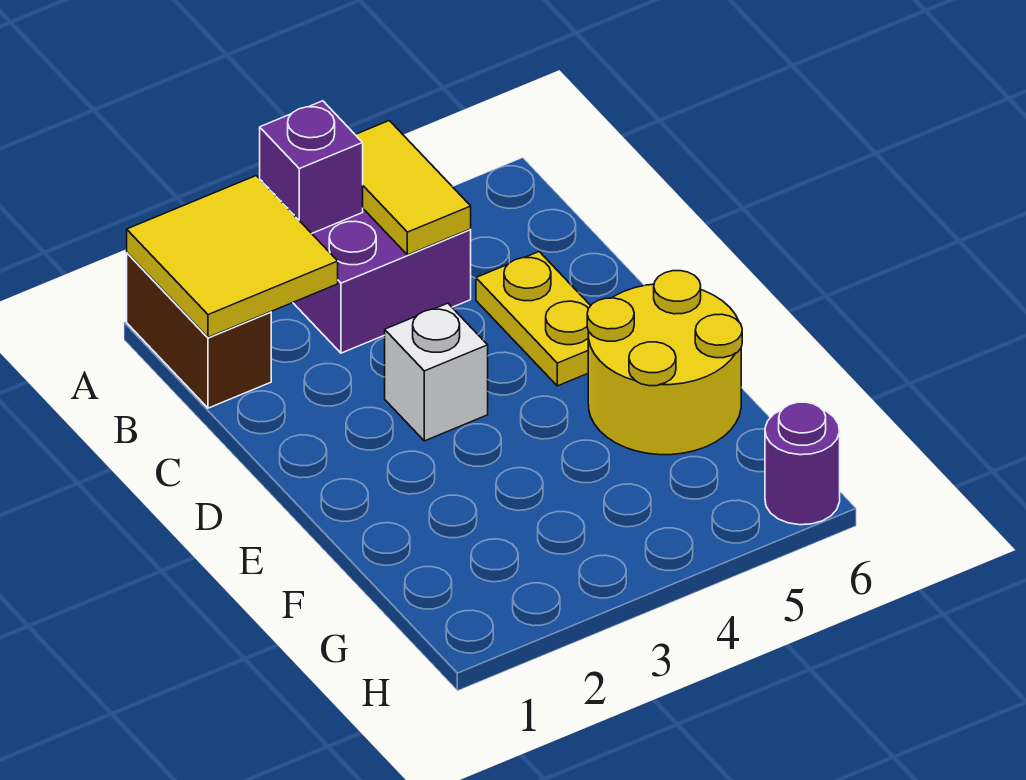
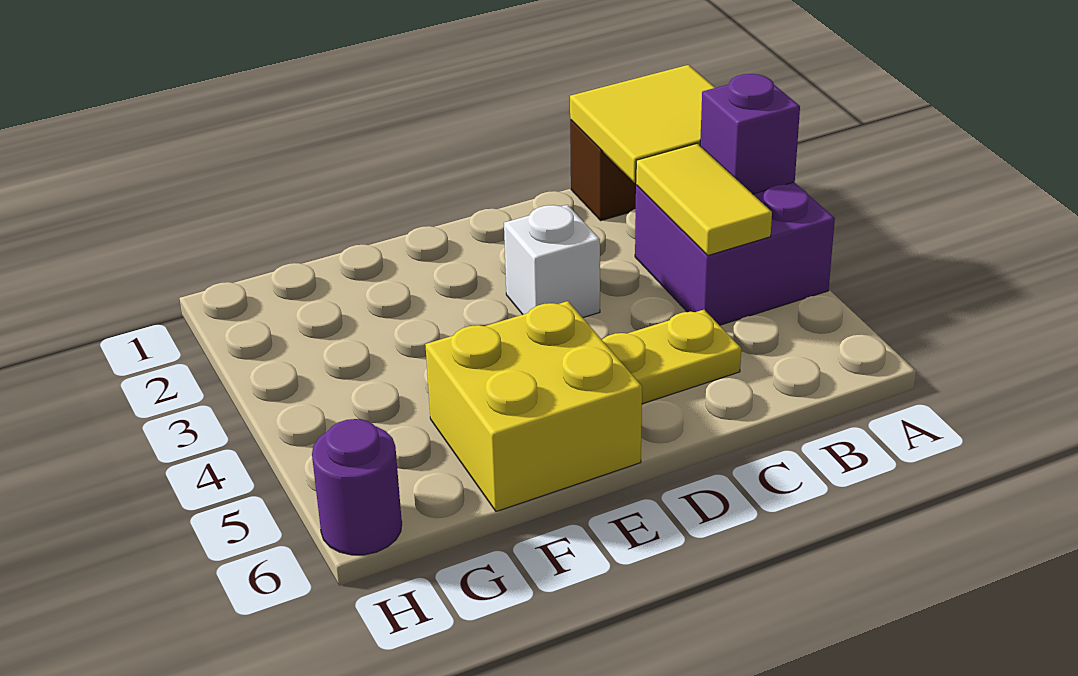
yellow 1x2 tile [355,121,471,255] -> yellow 1x2 tile turned to [636,144,772,255]
yellow 2x2 round brick [587,271,742,455] -> yellow 2x2 brick [425,301,642,512]

